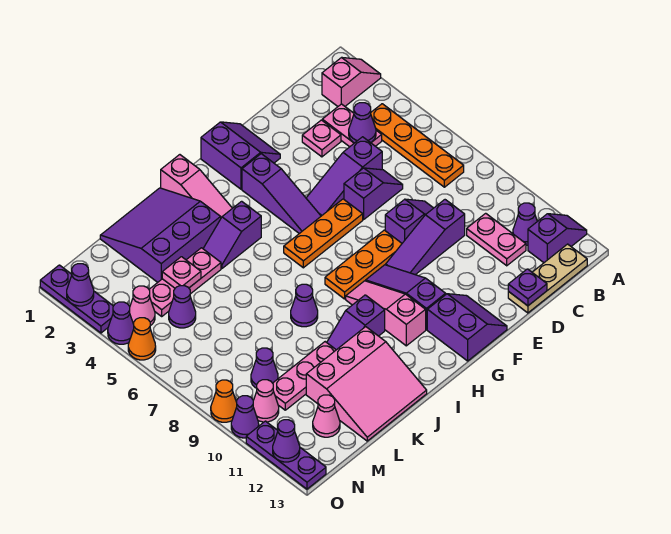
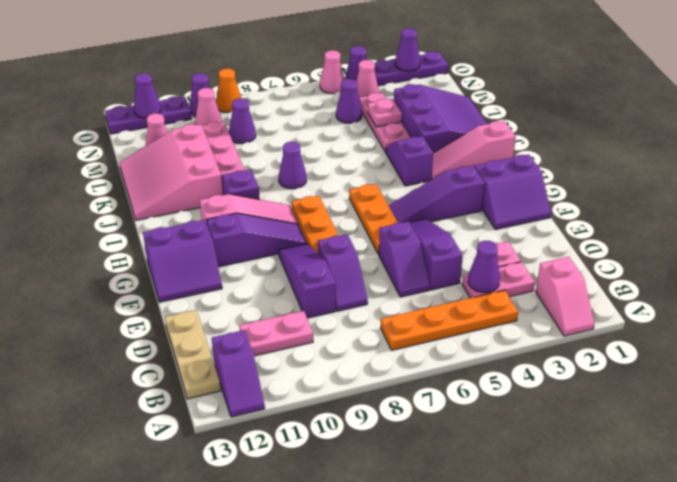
purple 1x1 cone [513,203,537,245] -> none
purple 1x1 plate [508,269,547,306] -> none
orange 1x1 cone [128,318,156,360] -> pink 1x1 cone [320,50,345,94]

